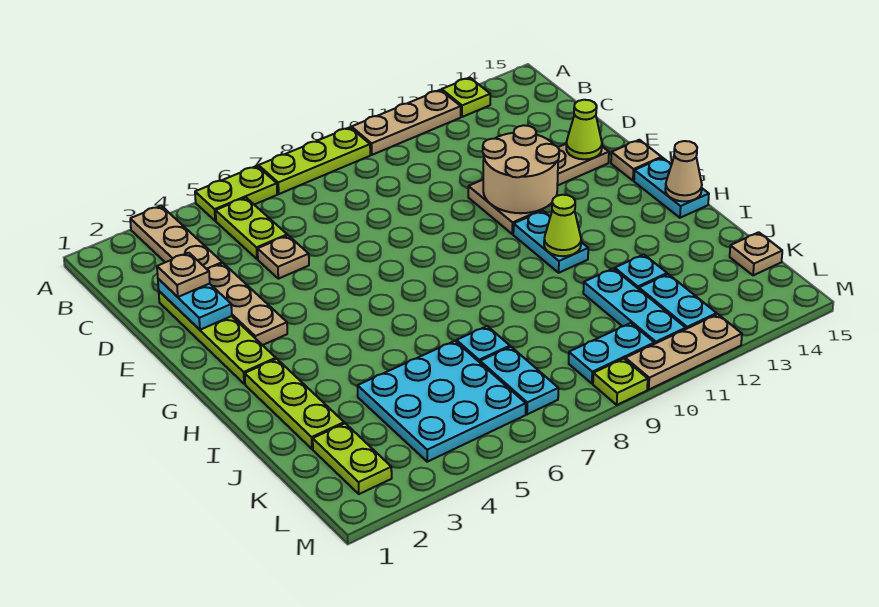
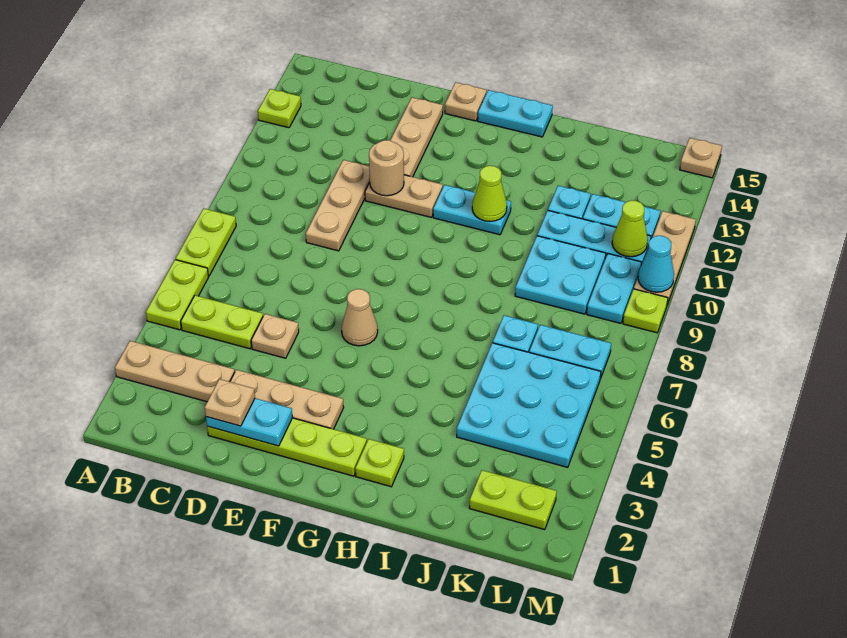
lime 1x3 plate [259,127,370,194] -> lime 1x2 plate [176,208,236,276]
tan 1x3 plate [352,90,461,155] -> tan 1x3 plate moved to [306,160,370,251]
tan 2x2 round brick [483,125,559,213] -> tan 1x1 round brick [369,140,404,196]
lime 1x1 cone [566,100,602,159] -> lime 1x1 cone moved to [612,201,648,257]
lime 1x3 plate [245,359,344,449] -> lime 1x1 plate [355,439,404,487]
tan 1x1 cone [665,141,702,202] -> tan 1x1 cone moved to [342,289,378,346]
none -> cyan 2x2 plate [515,236,606,314]
tan 1x1 plate [730,232,782,275] -> tan 1x1 plate moved to [680,138,722,178]
none -> cyan 1x1 cone [638,236,674,292]

